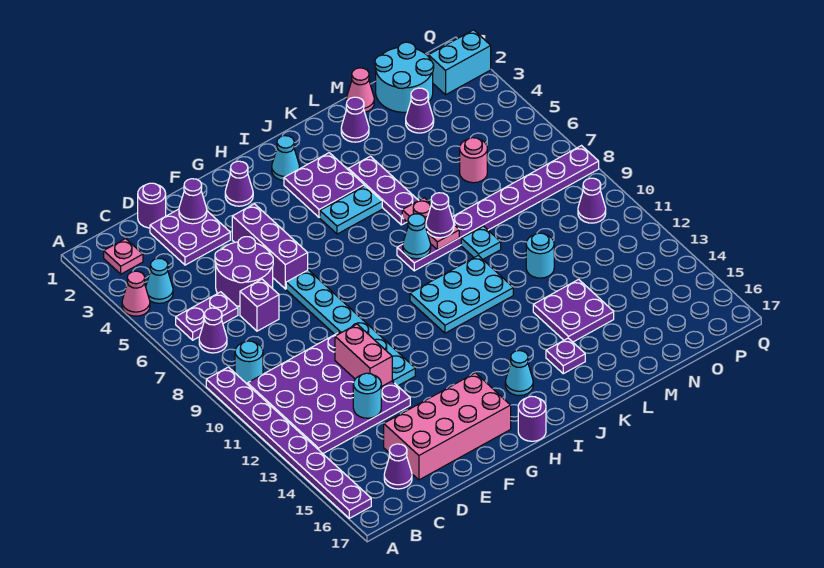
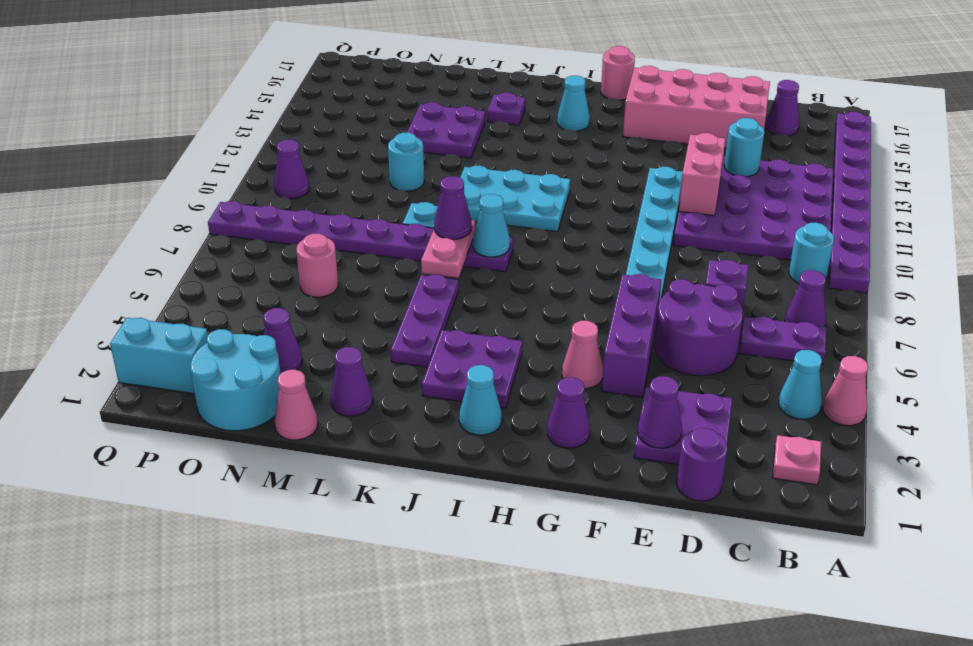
none -> pink 1x1 cone [562,321,603,389]
purple 1x1 round brick [518,396,546,441] -> pink 1x1 round brick [601,46,635,100]
cyan 1x2 plate [320,186,382,234] -> none

